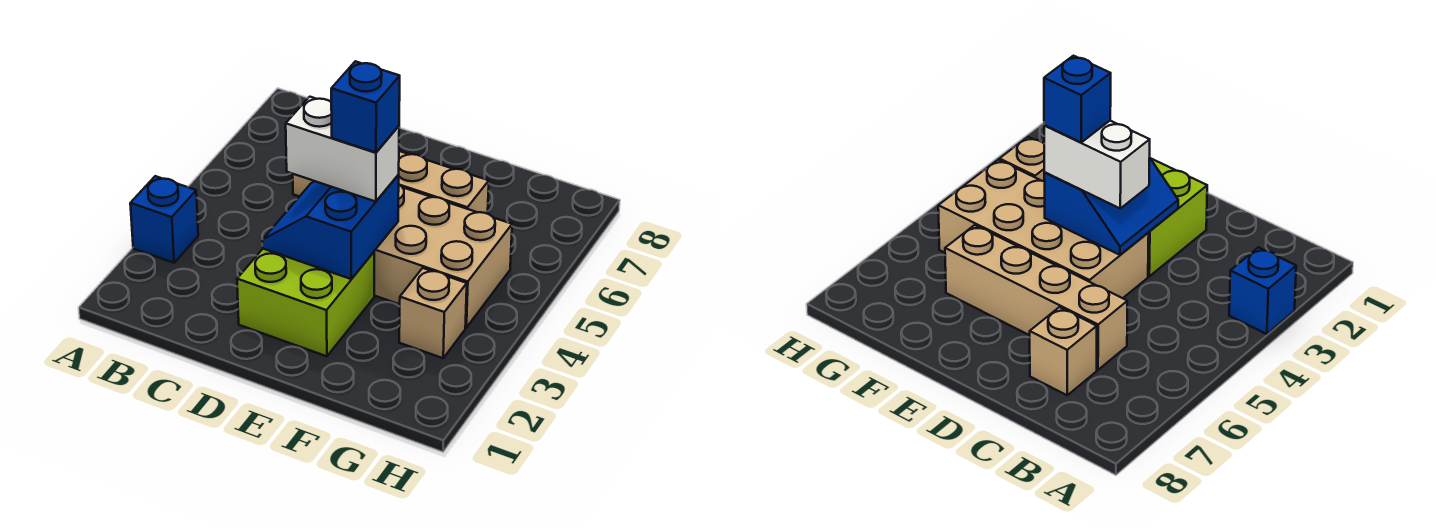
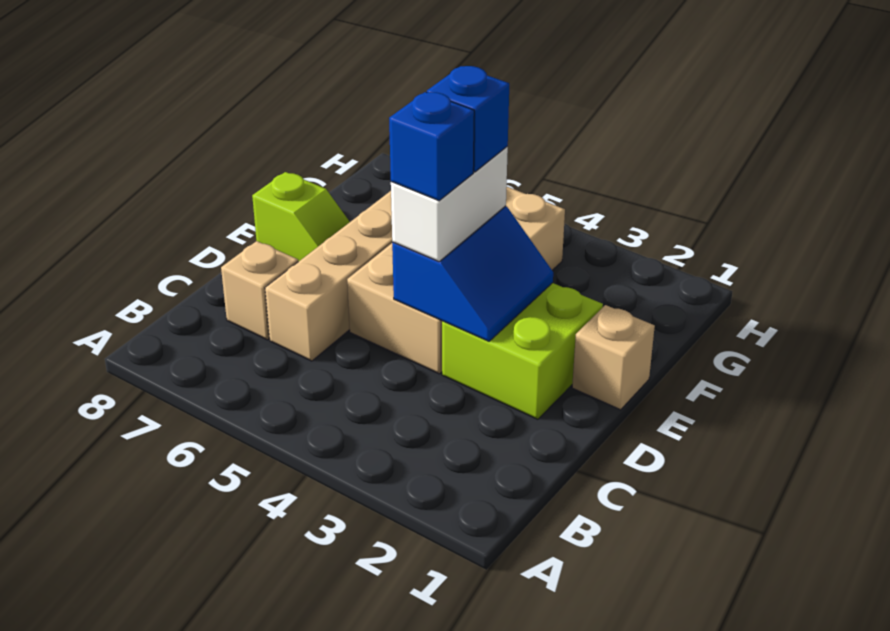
blue 1x1 brick [130,176,198,263] -> blue 1x1 brick moved to [389,92,474,201]
blue 2x2 slope [262,175,399,279] -> blue 2x2 slope turned to [392,206,553,341]
none -> lime 1x2 slope [252,172,350,262]
tan 1x1 brick [399,268,467,358] -> tan 1x1 brick moved to [572,305,655,410]

